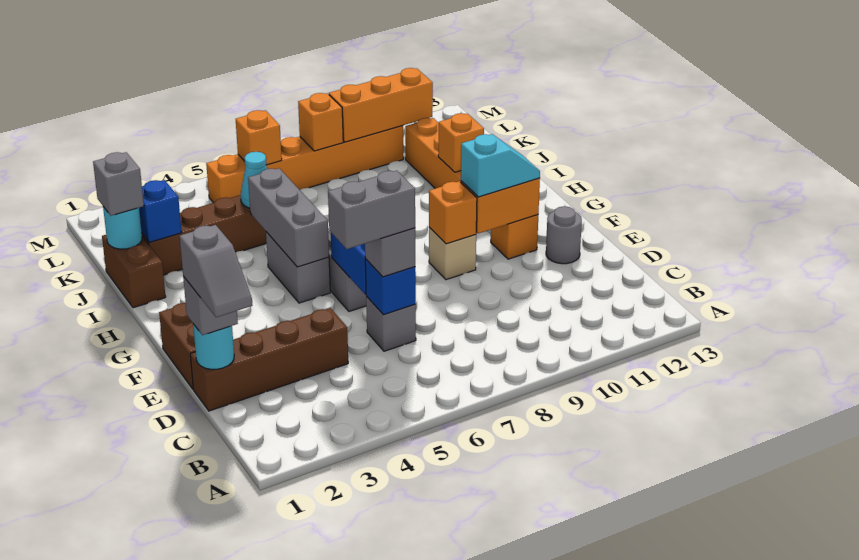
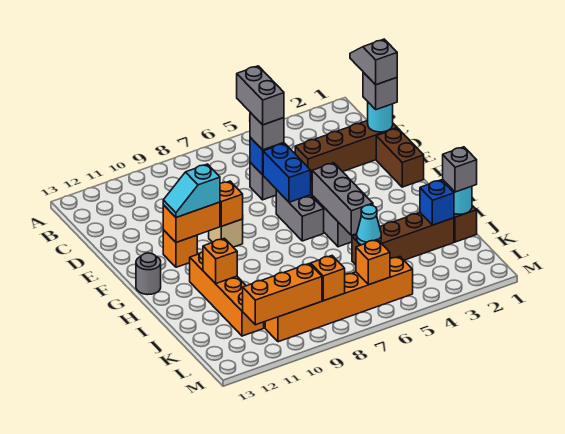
grey 1x2 brick [328,171,415,249] -> grey 1x2 brick turned to [237,66,284,125]
grey 1x1 round brick [546,206,582,264] -> grey 1x1 round brick moved to [136,253,161,295]

